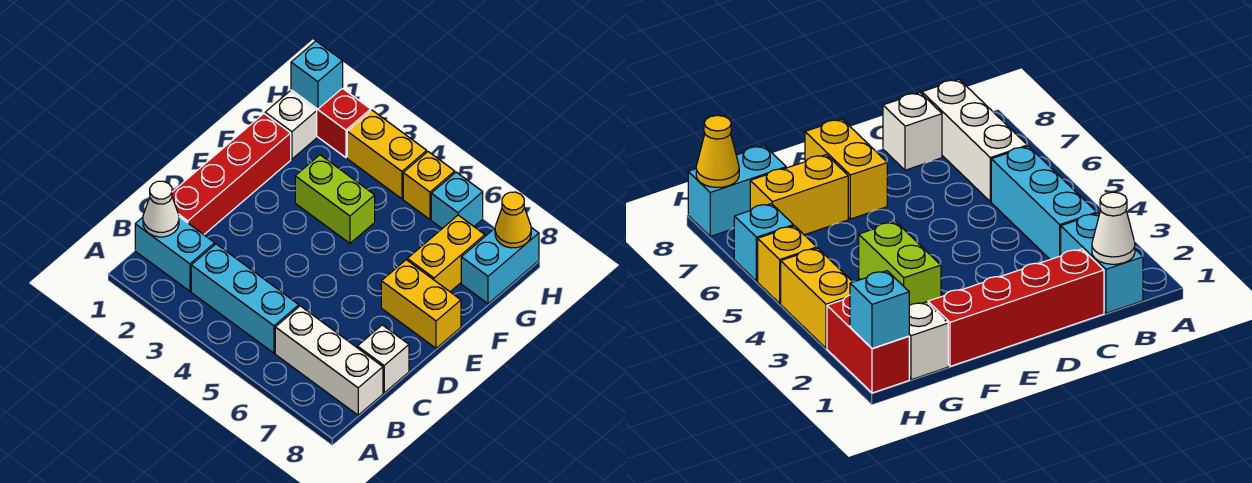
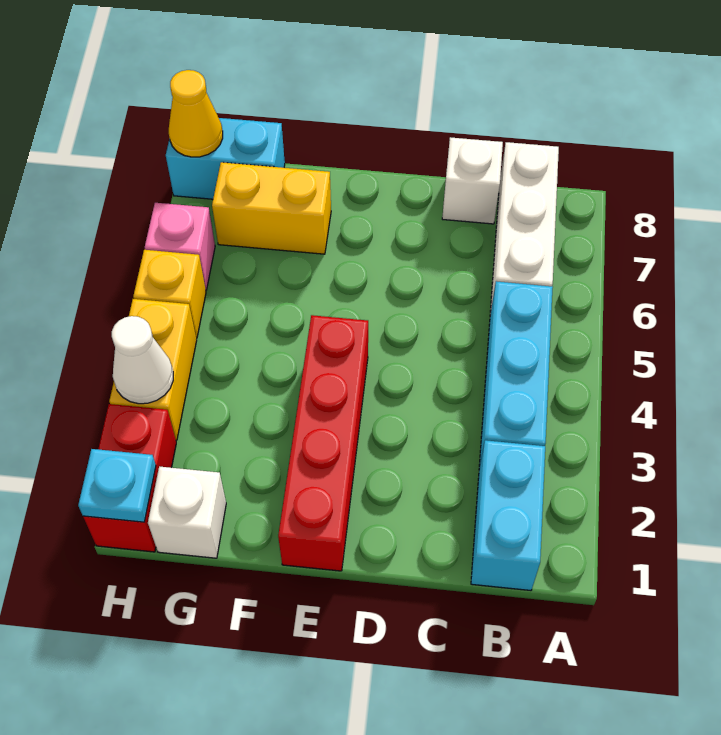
white 1x1 cone [143,181,179,237] -> white 1x1 cone moved to [112,316,173,404]
red 1x4 brick [172,114,291,235] -> red 1x4 brick turned to [278,315,368,571]
yellow 1x2 brick [381,260,461,348] -> none
lime 1x2 brick [295,155,375,243] -> none
cyan 1x1 brick [291,41,343,109] -> cyan 1x1 plate [78,449,156,522]
cyan 1x1 brick [431,172,483,228] -> pink 1x1 brick [145,203,215,290]

